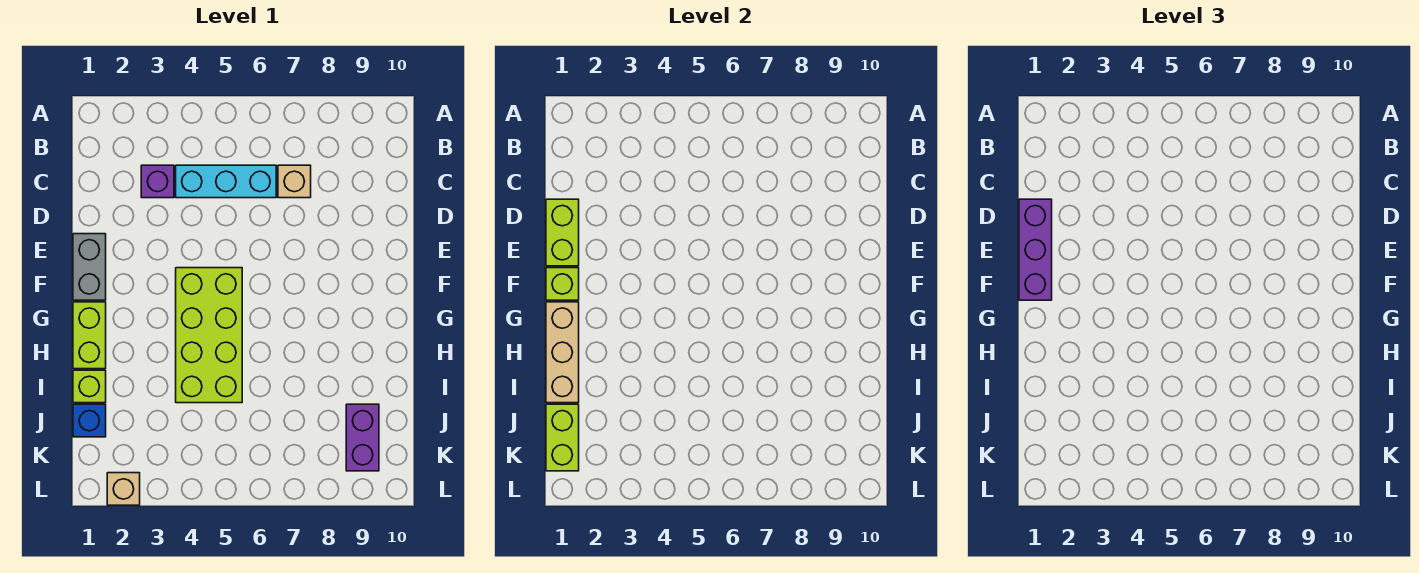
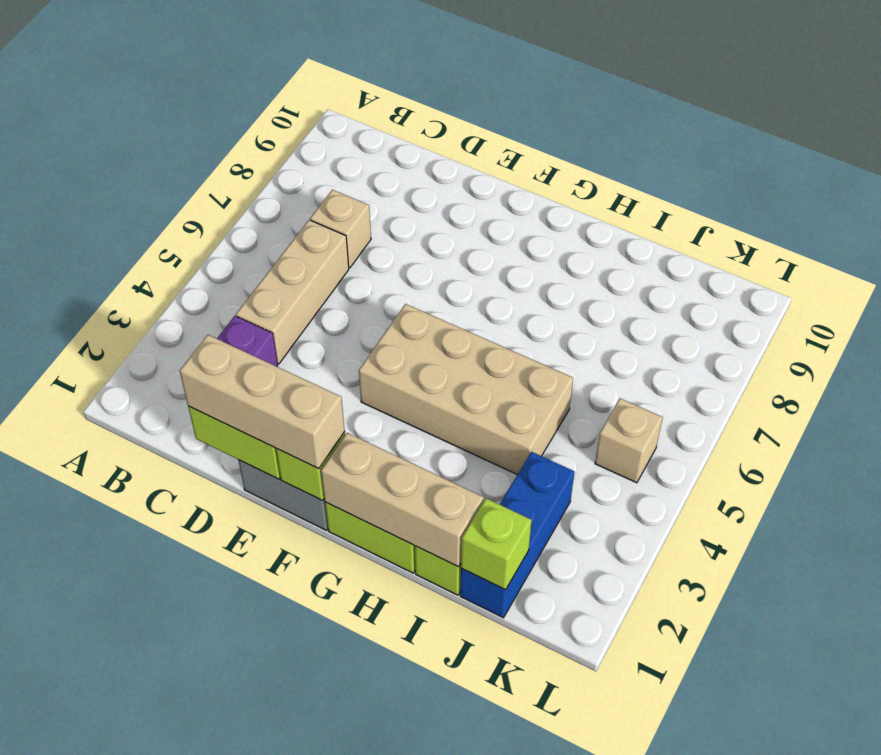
cyan 1x3 brick [176,165,276,198] -> tan 1x3 brick [236,220,349,364]
purple 1x3 brick [1019,199,1052,300] -> tan 1x3 brick [180,335,345,469]
lime 2x4 brick [176,268,242,403] -> tan 2x4 brick [359,304,573,475]
blue 1x1 brick [73,404,106,437] -> blue 1x3 brick [460,452,574,618]
lime 1x2 brick [546,404,579,471] -> lime 1x1 brick [461,498,532,590]
purple 1x2 brick [346,404,379,471] -> none
tan 1x1 brick [107,473,140,505] -> tan 1x1 brick moved to [595,398,663,483]

